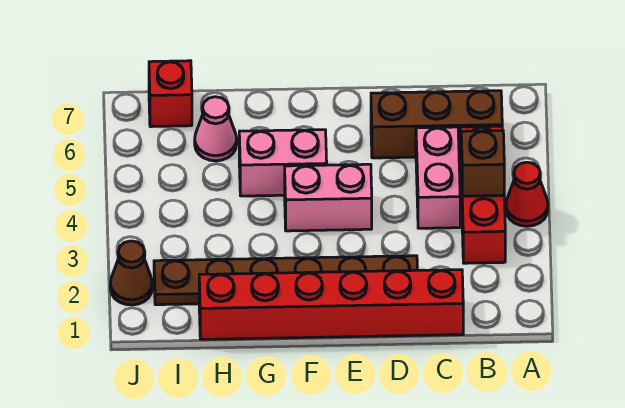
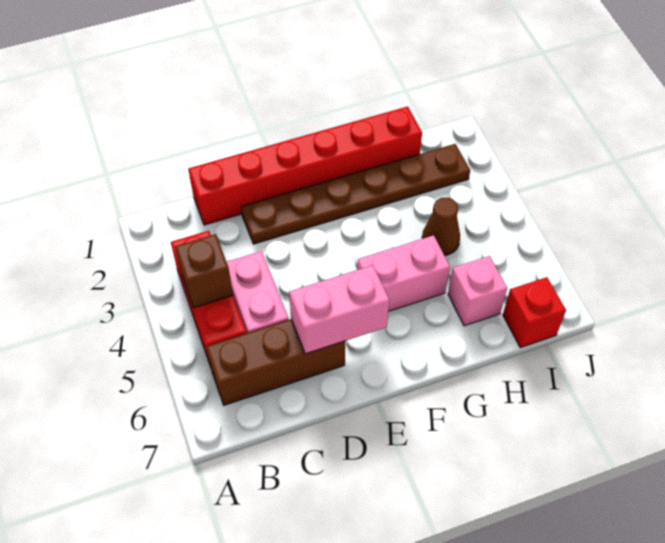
red 1x1 cone [506,162,548,226] -> none
pink 1x2 brick [285,164,372,231] -> pink 1x2 brick moved to [289,265,389,354]
pink 1x1 cone [195,97,237,161] -> pink 1x1 brick [448,256,507,326]
brown 1x1 cone [110,241,152,305] -> brown 1x1 cone moved to [422,198,460,256]

